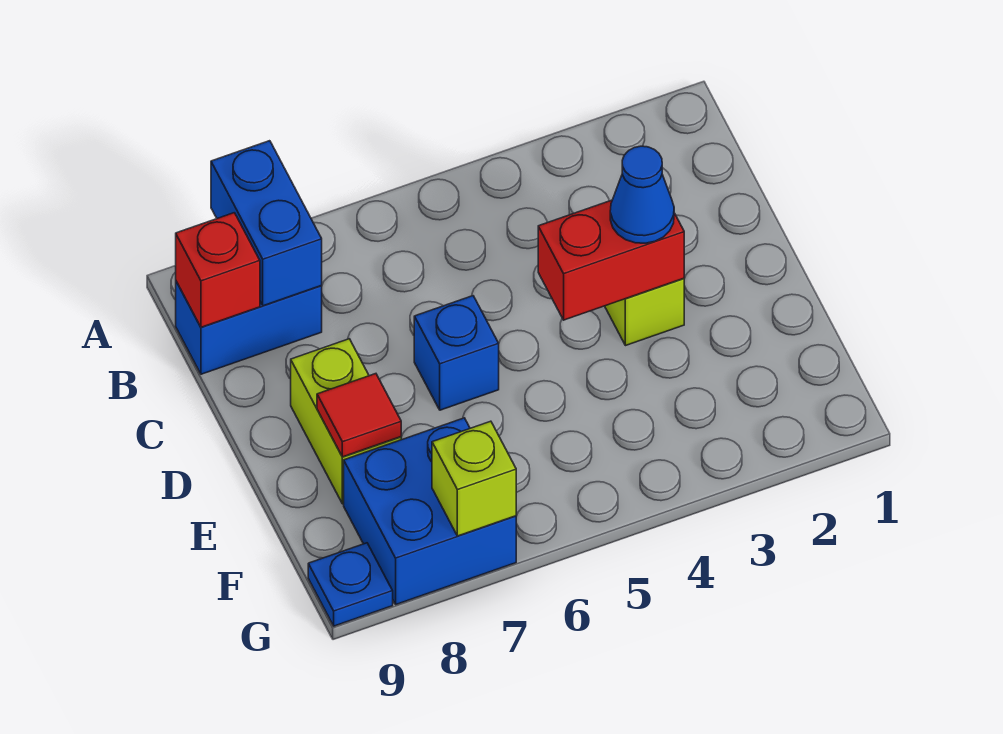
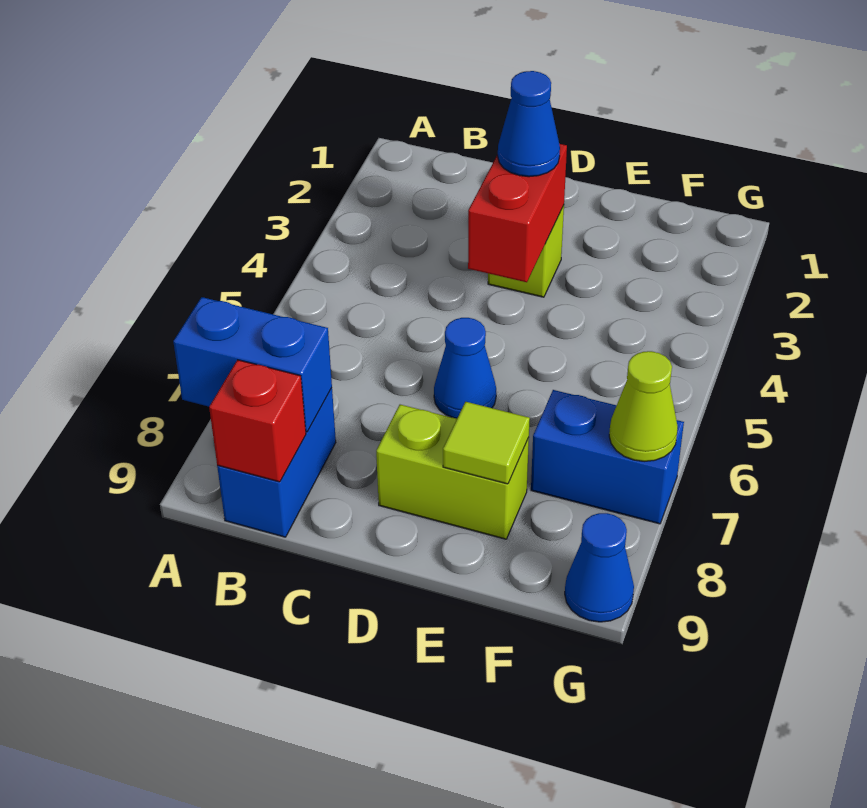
blue 1x1 brick [414,296,499,410] -> blue 1x1 cone [434,318,496,419]
red 1x1 tile [317,374,401,457] -> lime 1x1 tile [443,402,530,484]
blue 2x2 brick [344,418,516,604] -> blue 1x2 brick [531,390,684,524]
lime 1x1 brick [432,421,516,536] -> lime 1x1 cone [609,351,678,461]
blue 1x1 plate [308,543,393,626] -> blue 1x1 cone [565,513,634,622]

